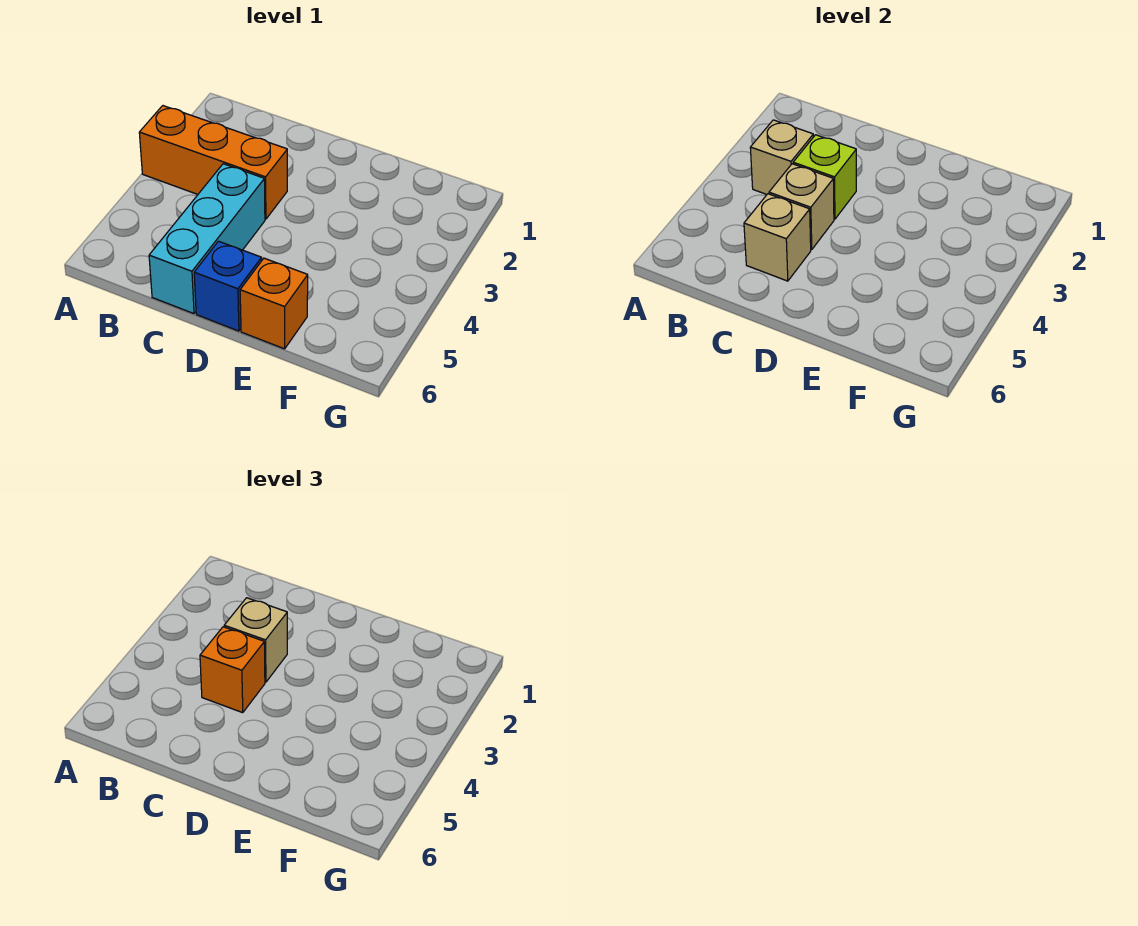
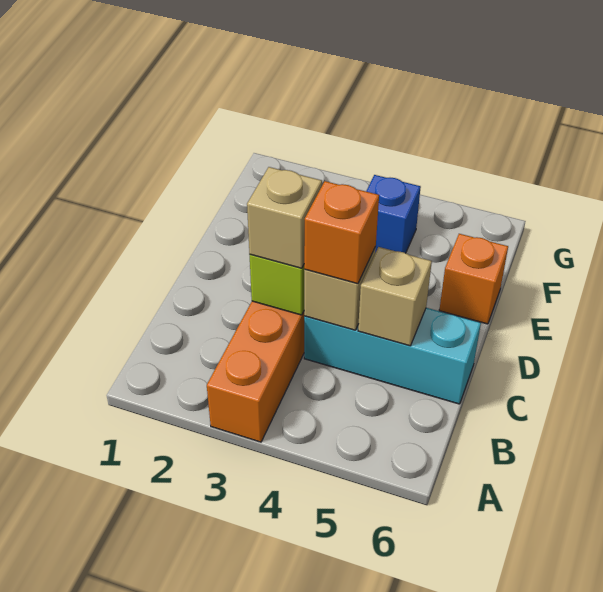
tan 1x1 brick [750,120,813,194] -> none
blue 1x1 brick [194,241,262,331] -> blue 1x1 brick moved to [366,175,421,253]

